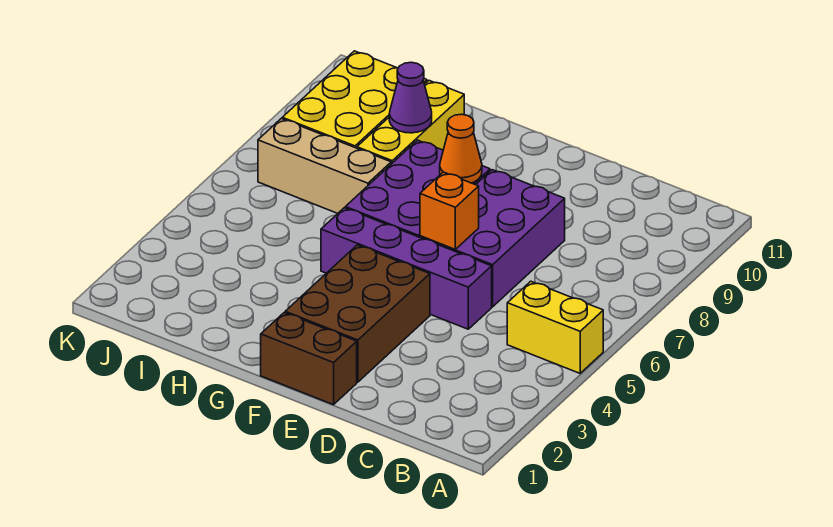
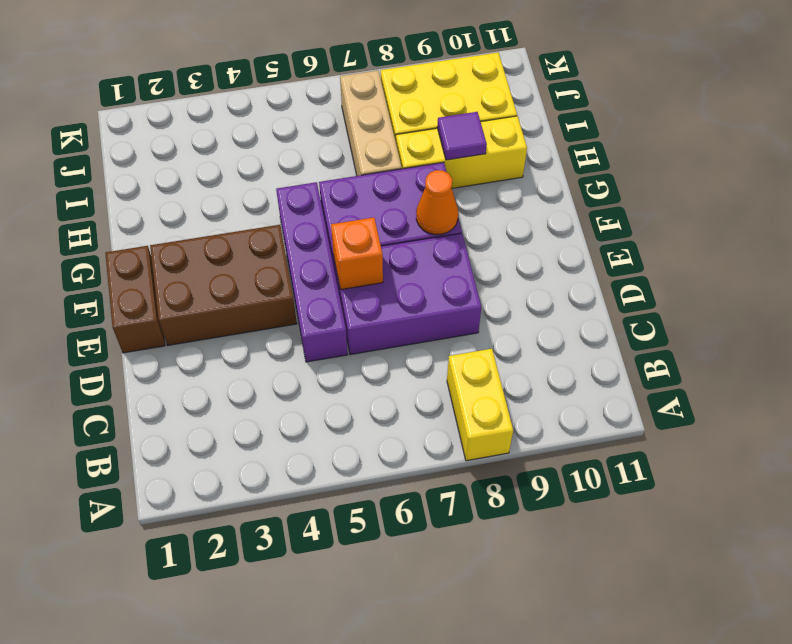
yellow 1x2 brick [507,281,603,373] -> yellow 1x2 brick moved to [447,349,513,461]
purple 1x1 cone [389,62,432,133] -> purple 1x1 tile [437,112,487,160]

